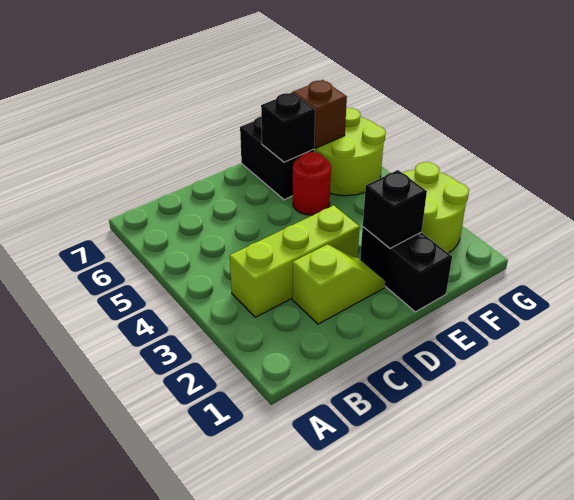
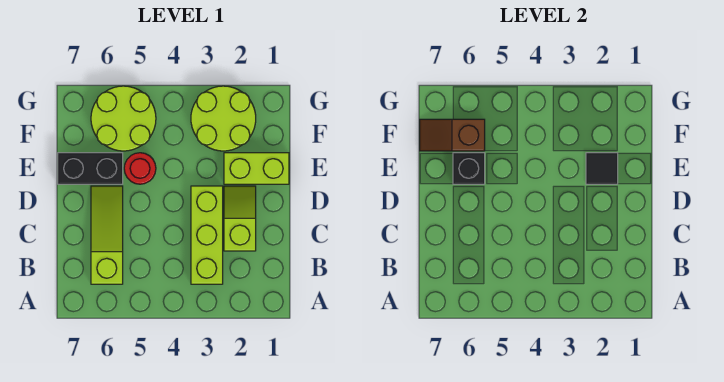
none -> lime 1x3 slope [91,186,123,284]
black 1x2 brick [360,227,452,312] -> lime 1x2 brick [224,153,289,184]
black 1x1 brick [363,170,427,248] -> black 1x1 tile [586,153,618,184]

